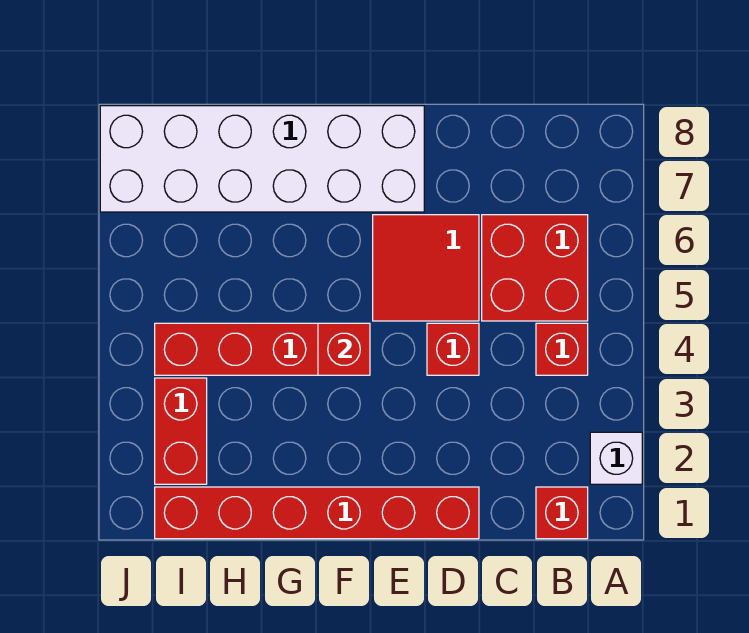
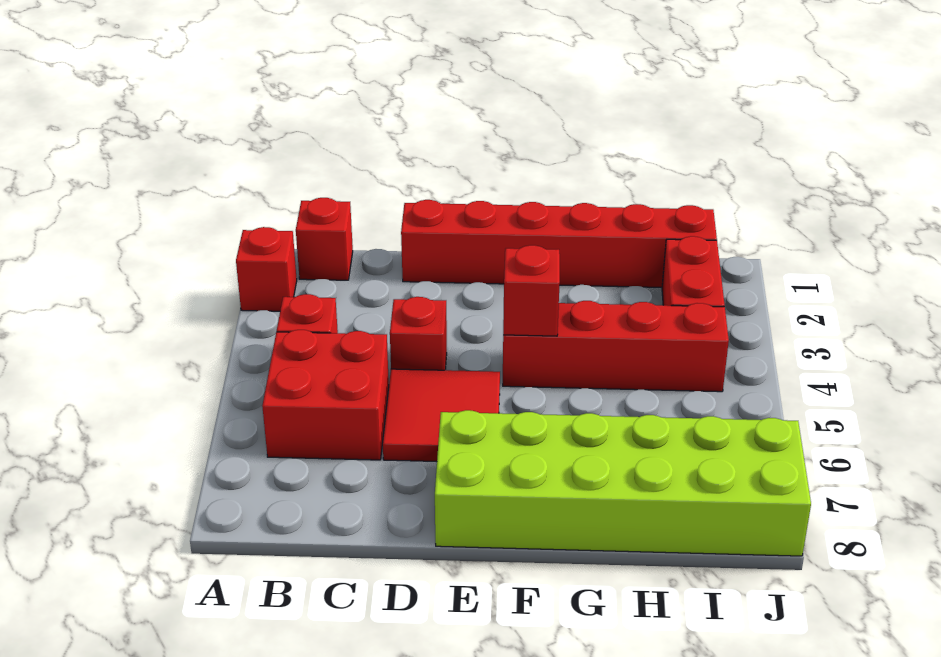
white 1x1 brick [590,432,642,484] -> red 1x1 brick [236,227,297,311]
white 2x6 brick [100,106,424,212] -> lime 2x6 brick [435,410,811,556]

